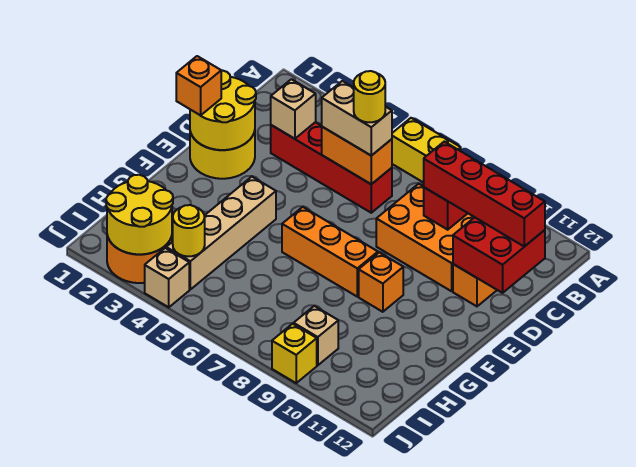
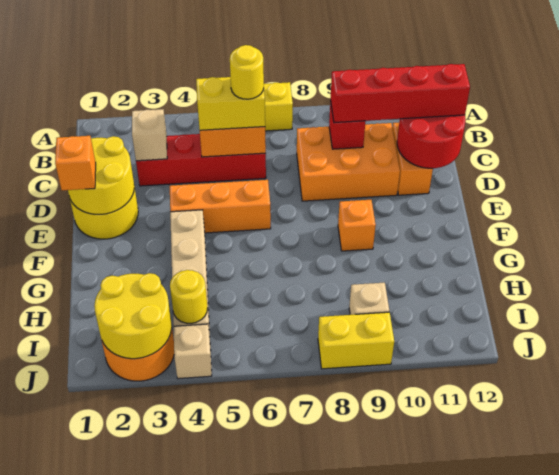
tan 1x2 brick [322,81,392,156] -> yellow 1x2 brick [196,77,265,130]
red 2x2 brick [453,217,545,293] -> red 2x2 round brick [397,115,466,168]
orange 1x3 brick [282,207,378,297] -> orange 1x3 brick moved to [170,180,271,233]
yellow 1x1 brick [272,324,317,383] -> yellow 1x2 brick [318,312,394,369]

